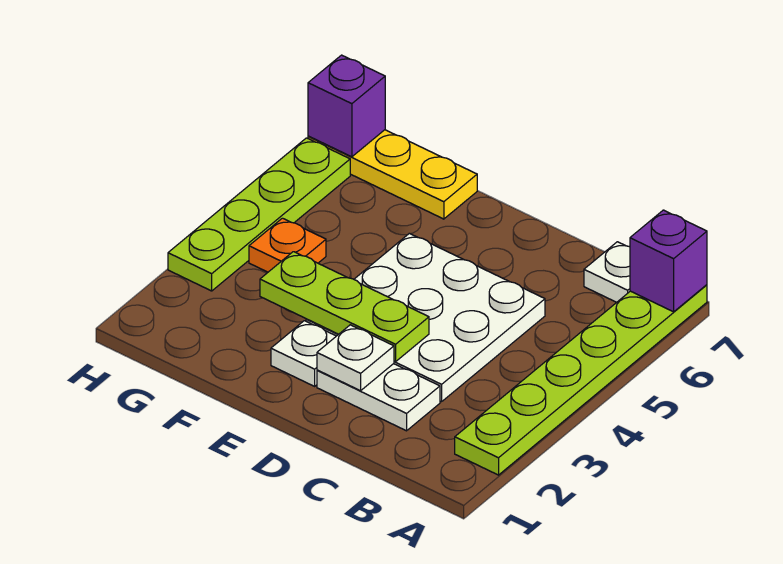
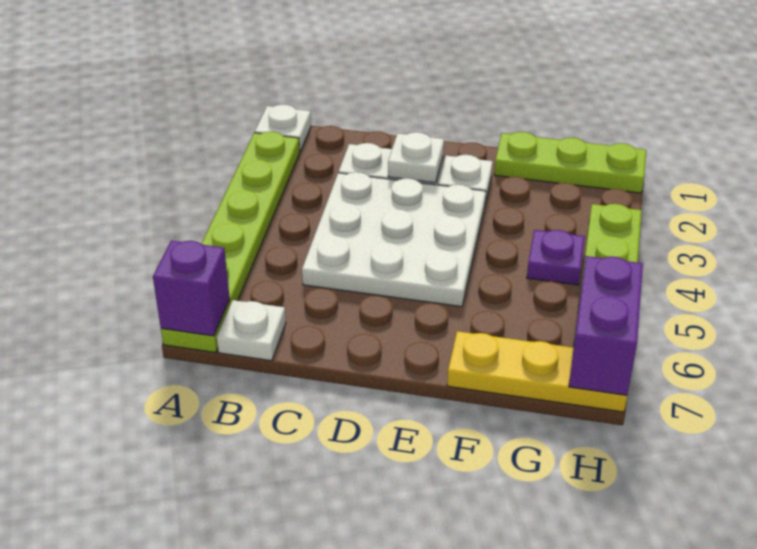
none -> white 1x1 plate [255,104,311,151]
lime 1x3 plate [260,252,429,362] -> lime 1x3 plate moved to [494,132,646,193]
orange 1x1 plate [249,218,326,272] -> purple 1x1 plate [527,230,585,285]
purple 1x1 brick [308,55,385,157] -> purple 1x2 brick [569,256,643,395]

